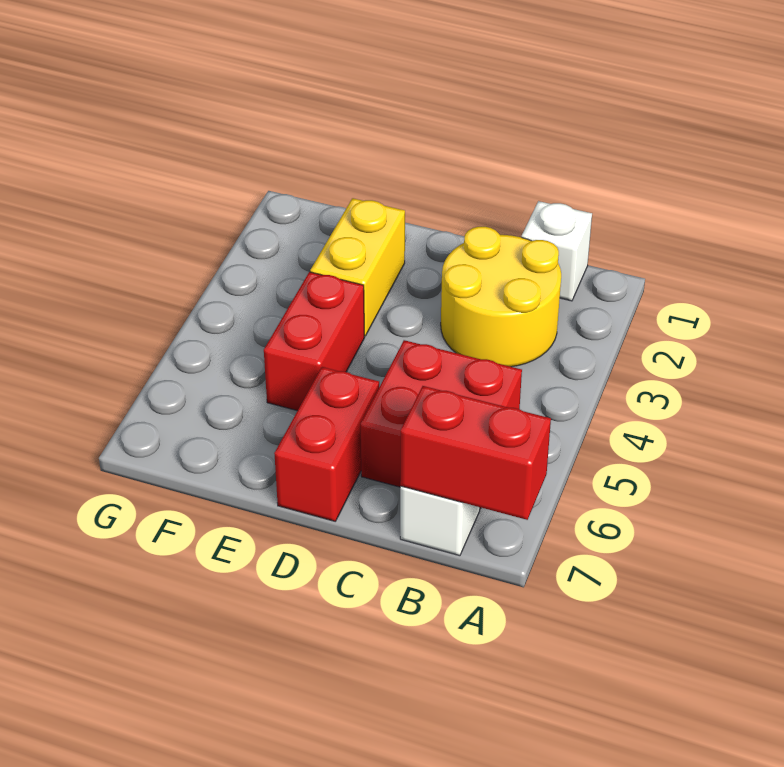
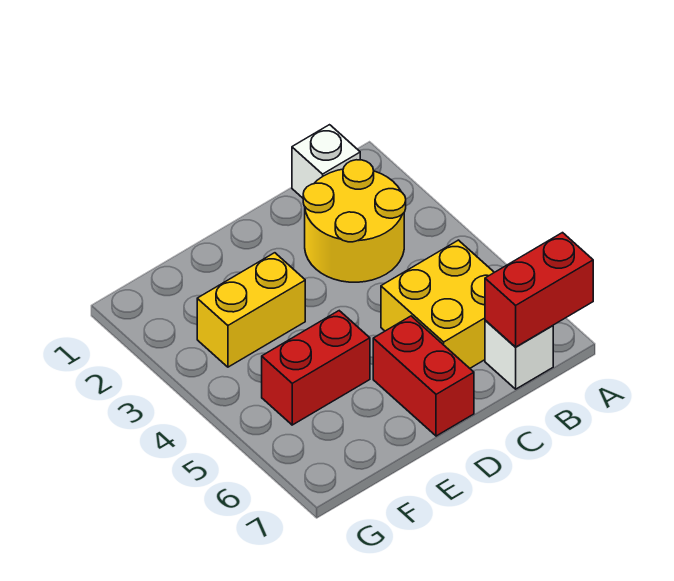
red 2x2 brick [361,340,522,509] -> yellow 2x2 brick [381,240,494,368]
yellow 1x2 brick [310,198,405,336] -> yellow 1x2 brick turned to [197,253,305,367]
red 1x2 brick [264,272,365,411] -> red 1x2 brick turned to [262,311,370,425]

